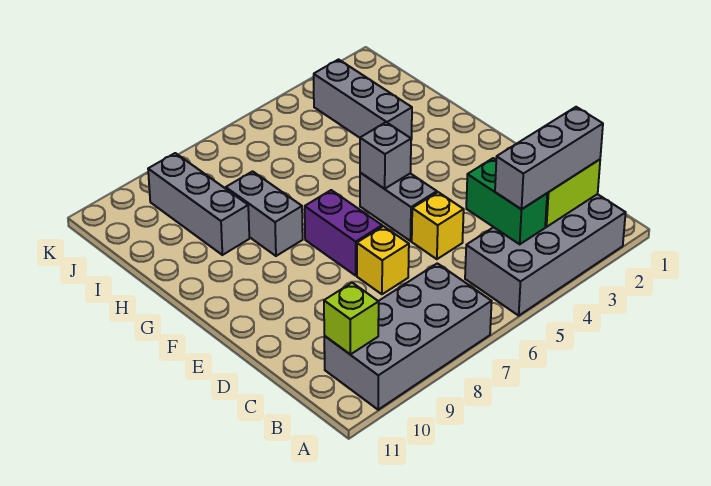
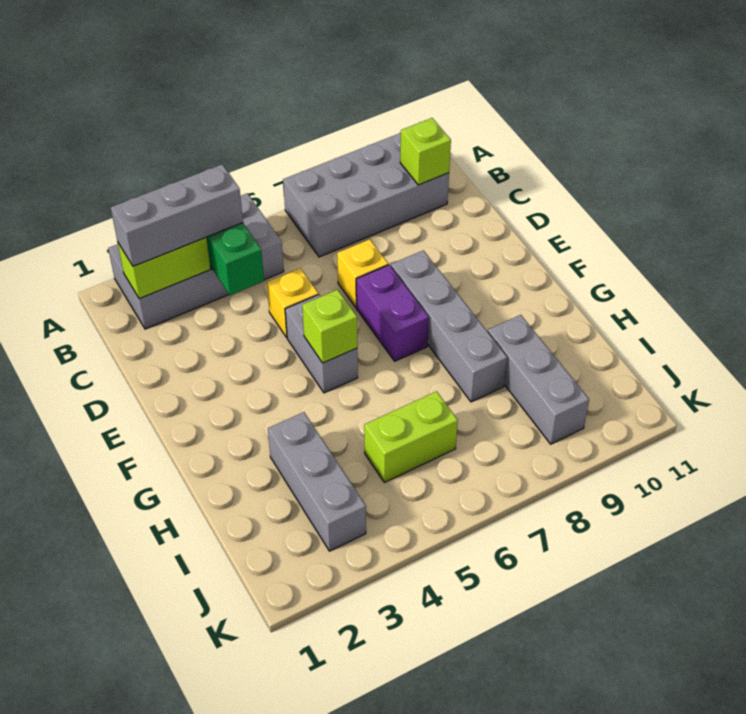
grey 1x1 brick [360,122,411,189] -> lime 1x1 brick [302,290,357,363]
grey 1x2 brick [226,171,303,256] -> grey 1x4 brick [391,250,507,402]
none -> lime 1x2 brick [364,391,458,483]

